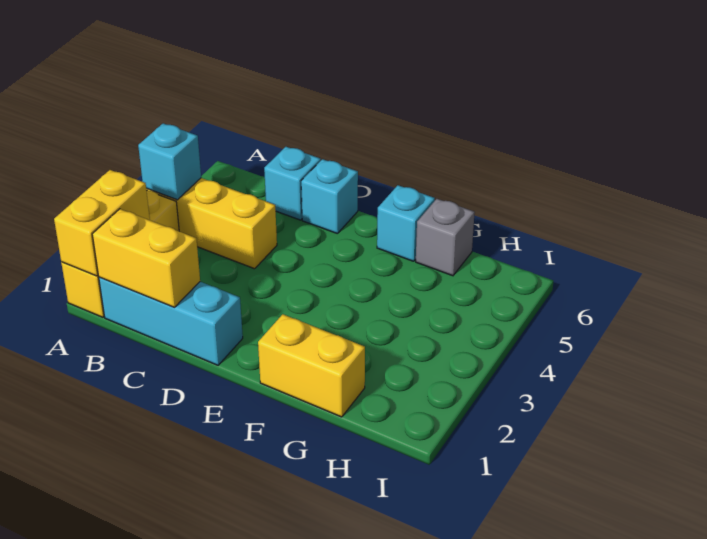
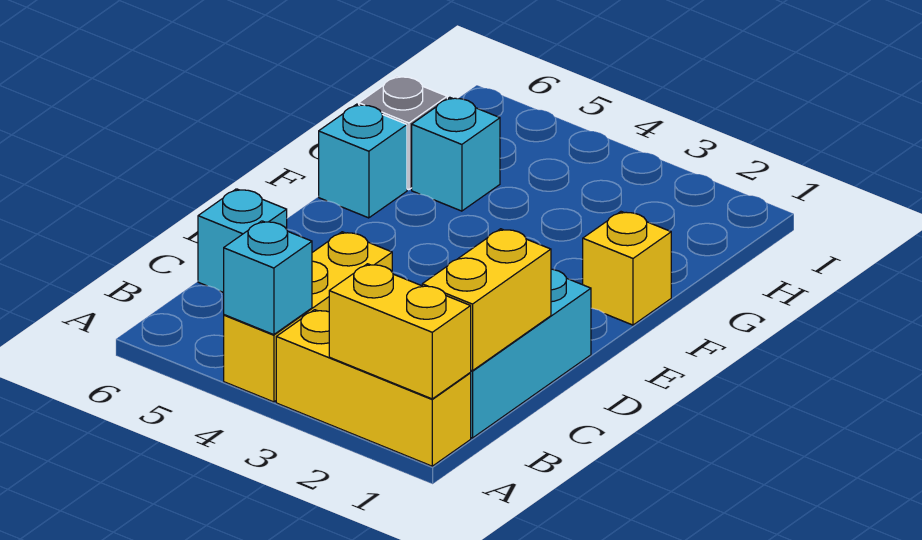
cyan 1x1 brick [301,159,358,234] -> cyan 1x1 brick moved to [412,97,500,211]
yellow 1x2 brick [258,314,365,417] -> yellow 1x1 brick [583,212,671,325]

